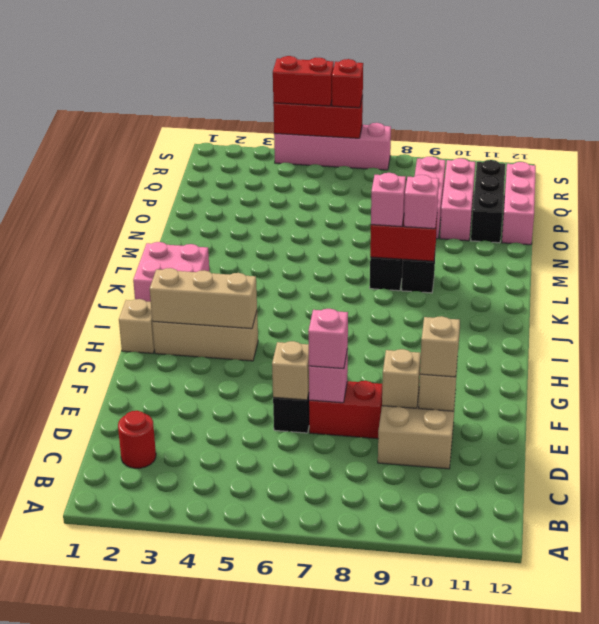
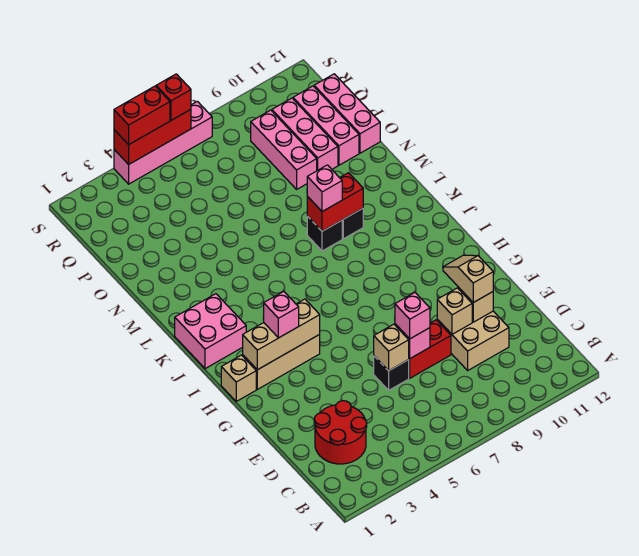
red 1x1 round brick [118,411,156,468] -> red 2x2 round brick [314,401,367,464]
pink 1x1 brick [404,175,439,229] -> pink 1x1 brick moved to [263,291,299,338]
black 1x3 brick [471,160,505,243] -> pink 1x3 brick [293,86,359,165]

